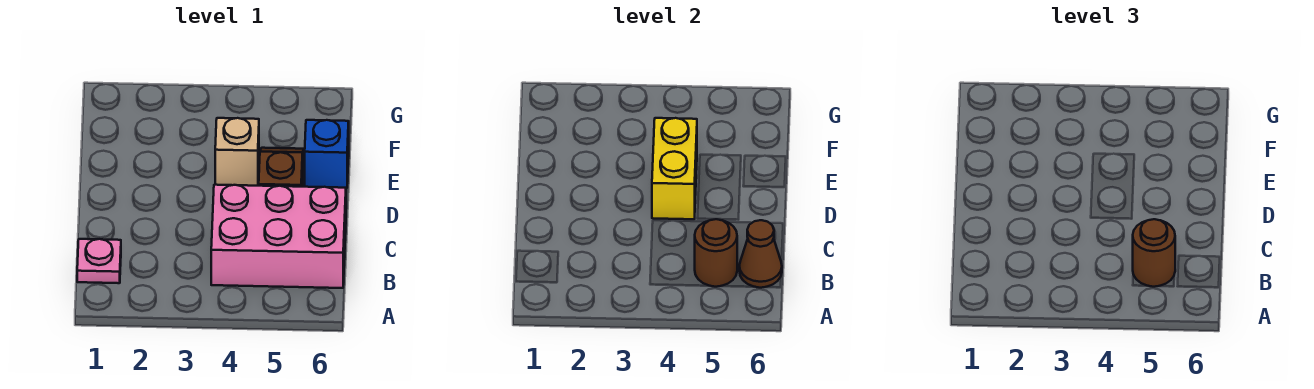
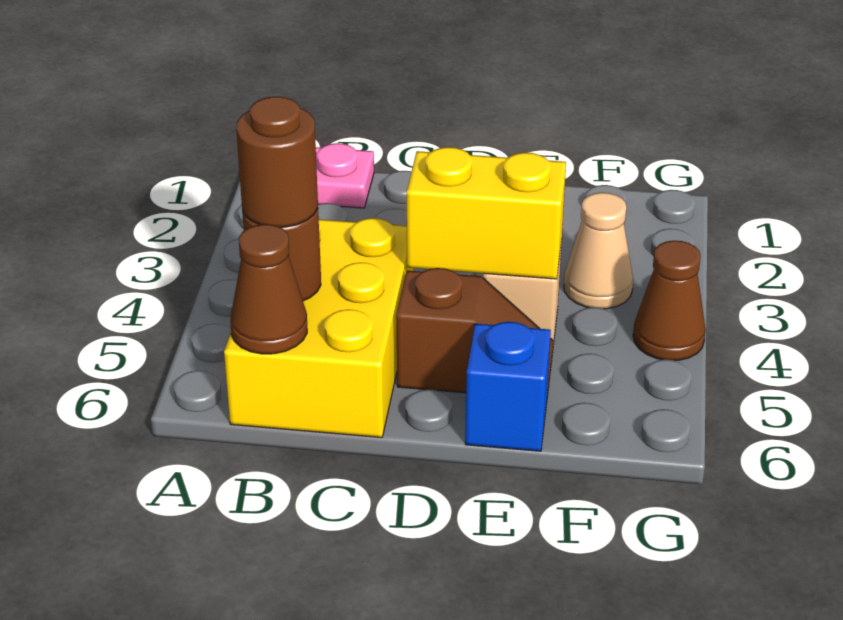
pink 2x3 brick [211,185,346,288] -> yellow 2x3 brick [224,218,413,438]
none -> tan 1x1 cone [564,193,633,309]
none -> brown 1x1 cone [633,241,706,360]

